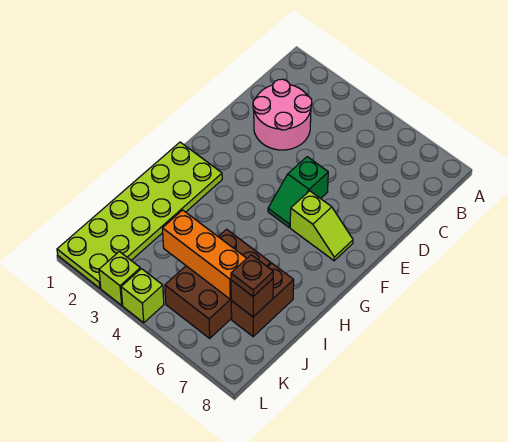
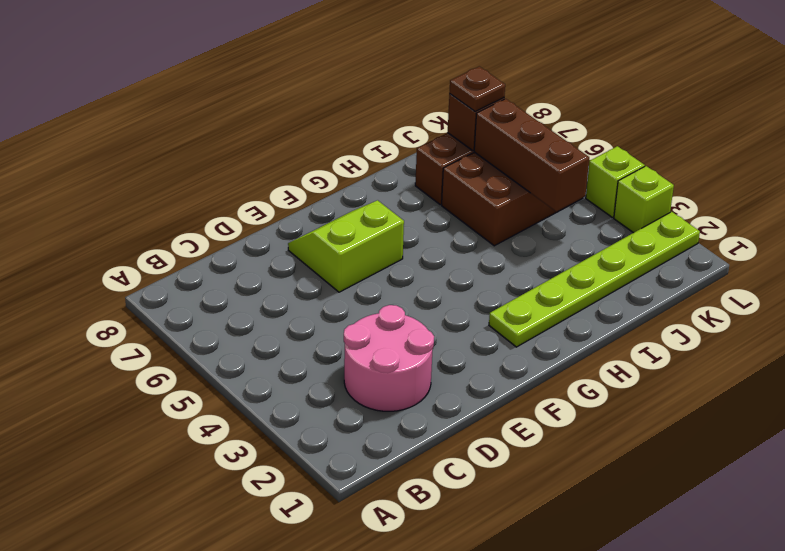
green 1x2 slope [268,157,328,227] -> none
lime 1x2 slope [290,191,353,261] -> lime 2x2 slope [288,200,404,292]
lime 2x6 plate [57,142,222,288] -> lime 1x6 plate [489,212,700,347]
orange 1x3 brick [162,210,247,299] -> brown 1x3 brick [474,99,589,212]

